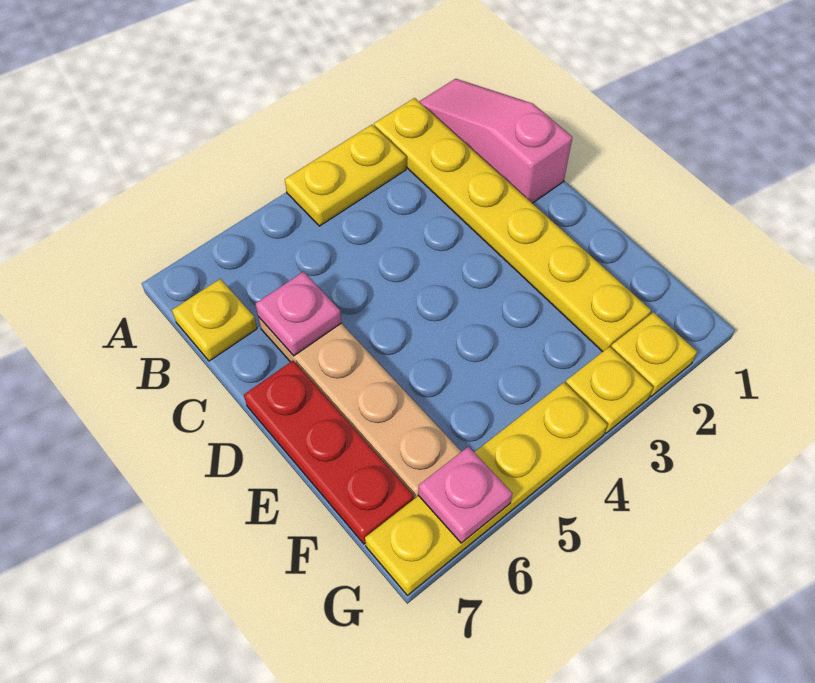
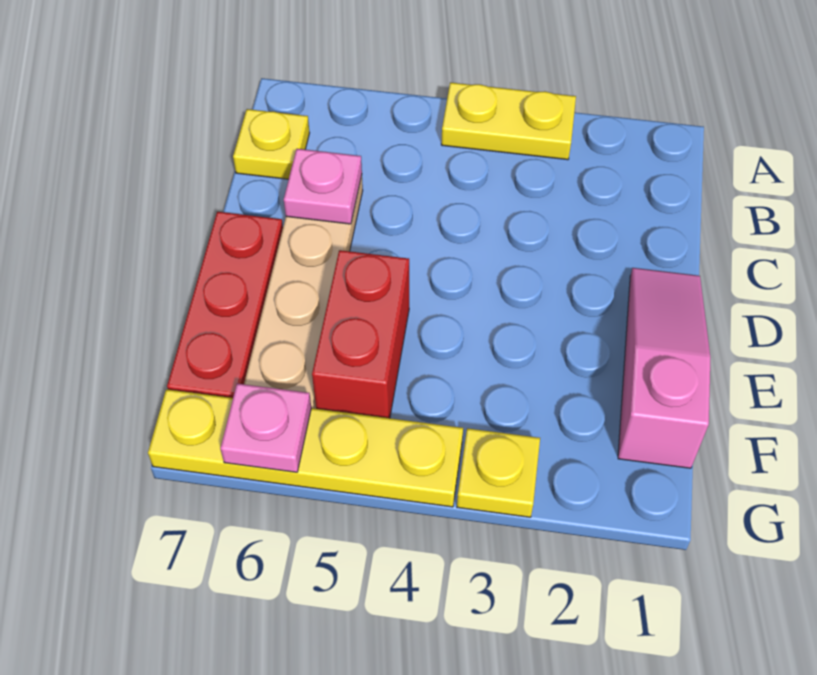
pink 1x3 slope [419,79,573,203] -> pink 1x3 slope moved to [618,268,710,468]
yellow 1x6 plate [374,98,651,352] -> none
none -> red 1x2 brick [312,250,409,418]
yellow 1x1 plate [611,312,697,397] -> none

